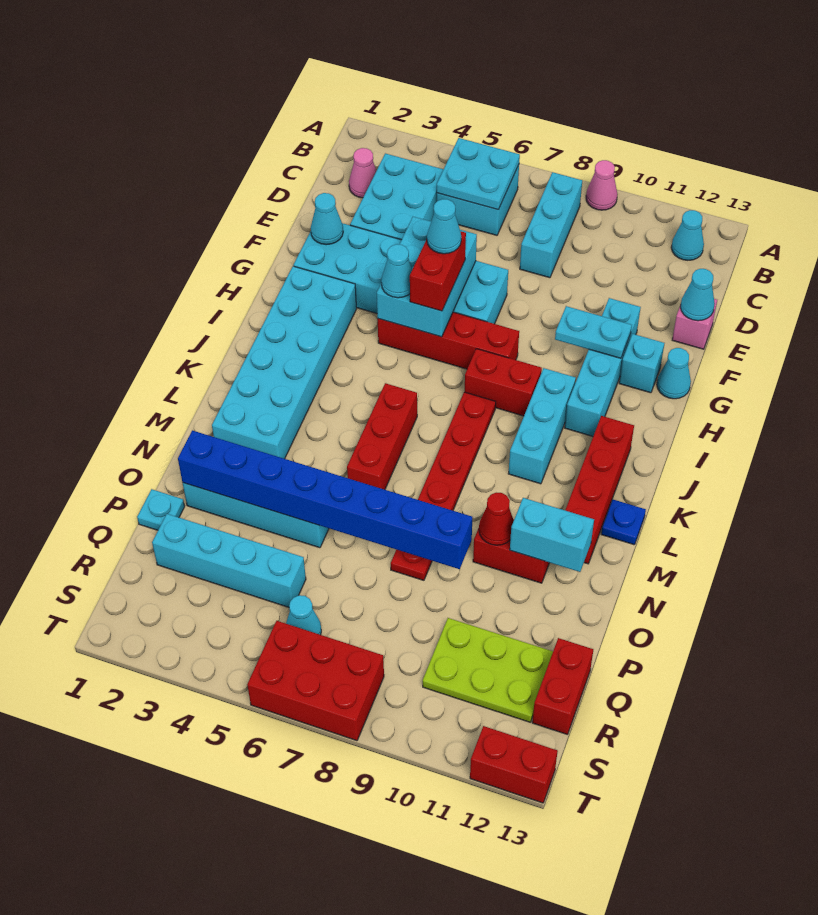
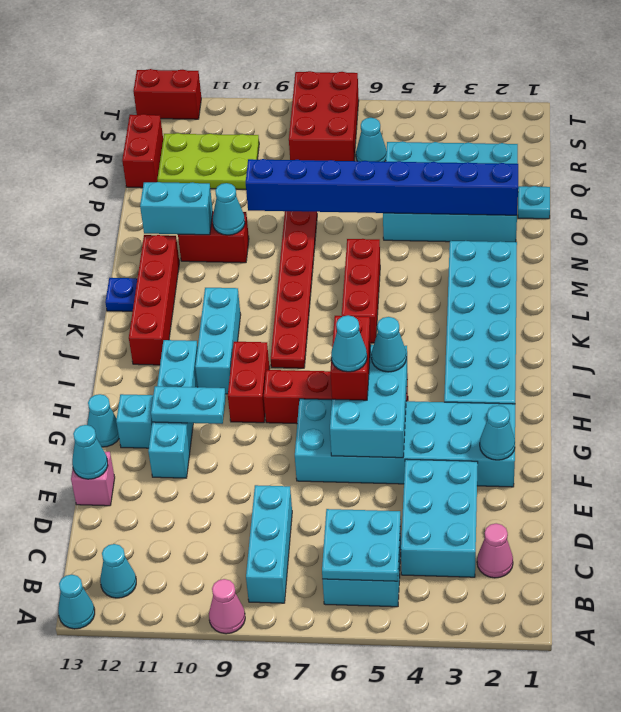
none -> cyan 1x1 cone [58,575,95,629]
red 1x2 brick [465,349,542,416] -> red 1x2 brick turned to [228,342,269,423]
red 1x1 cone [479,493,514,545] -> cyan 1x1 cone [212,183,245,235]
red 2x3 brick [247,621,384,741] -> red 2x3 brick turned to [289,71,359,161]

